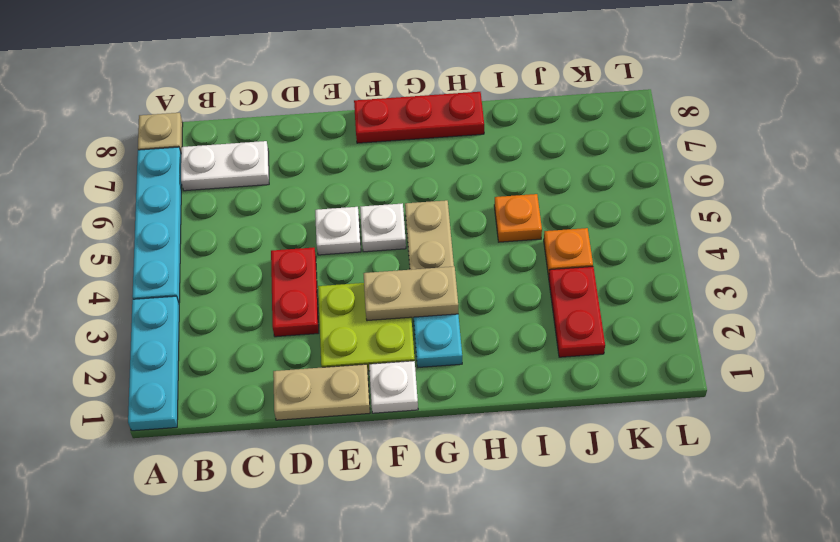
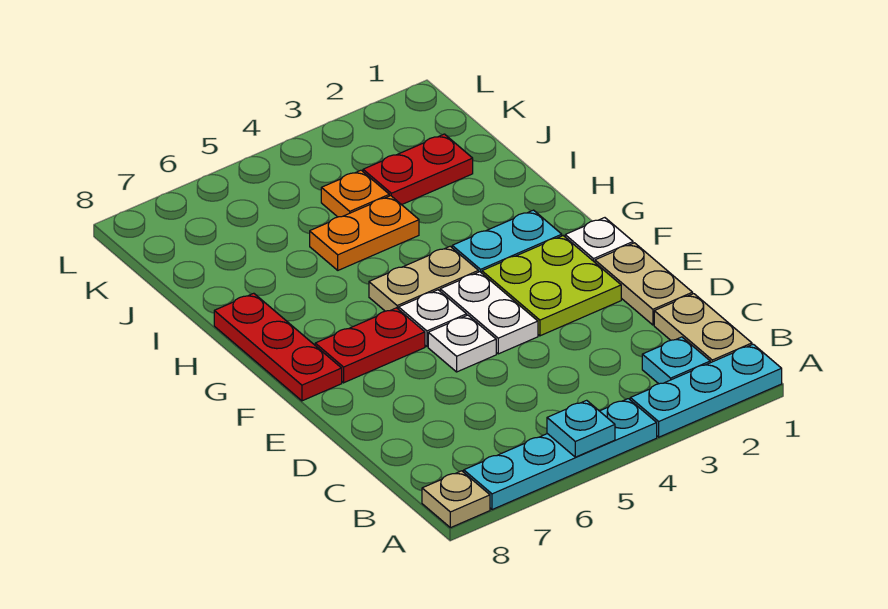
none -> cyan 1x1 plate [547,400,615,457]
none -> cyan 1x1 plate [642,337,710,384]
white 1x2 plate [181,141,269,191] -> white 1x2 plate moved to [440,272,538,354]
red 1x2 plate [271,248,319,337] -> red 1x2 plate moved to [315,308,425,383]
tan 1x2 plate [363,267,458,321] -> tan 1x2 plate moved to [654,294,752,363]
orange 1x1 plate [494,194,542,242] -> orange 1x2 plate [310,196,419,270]

